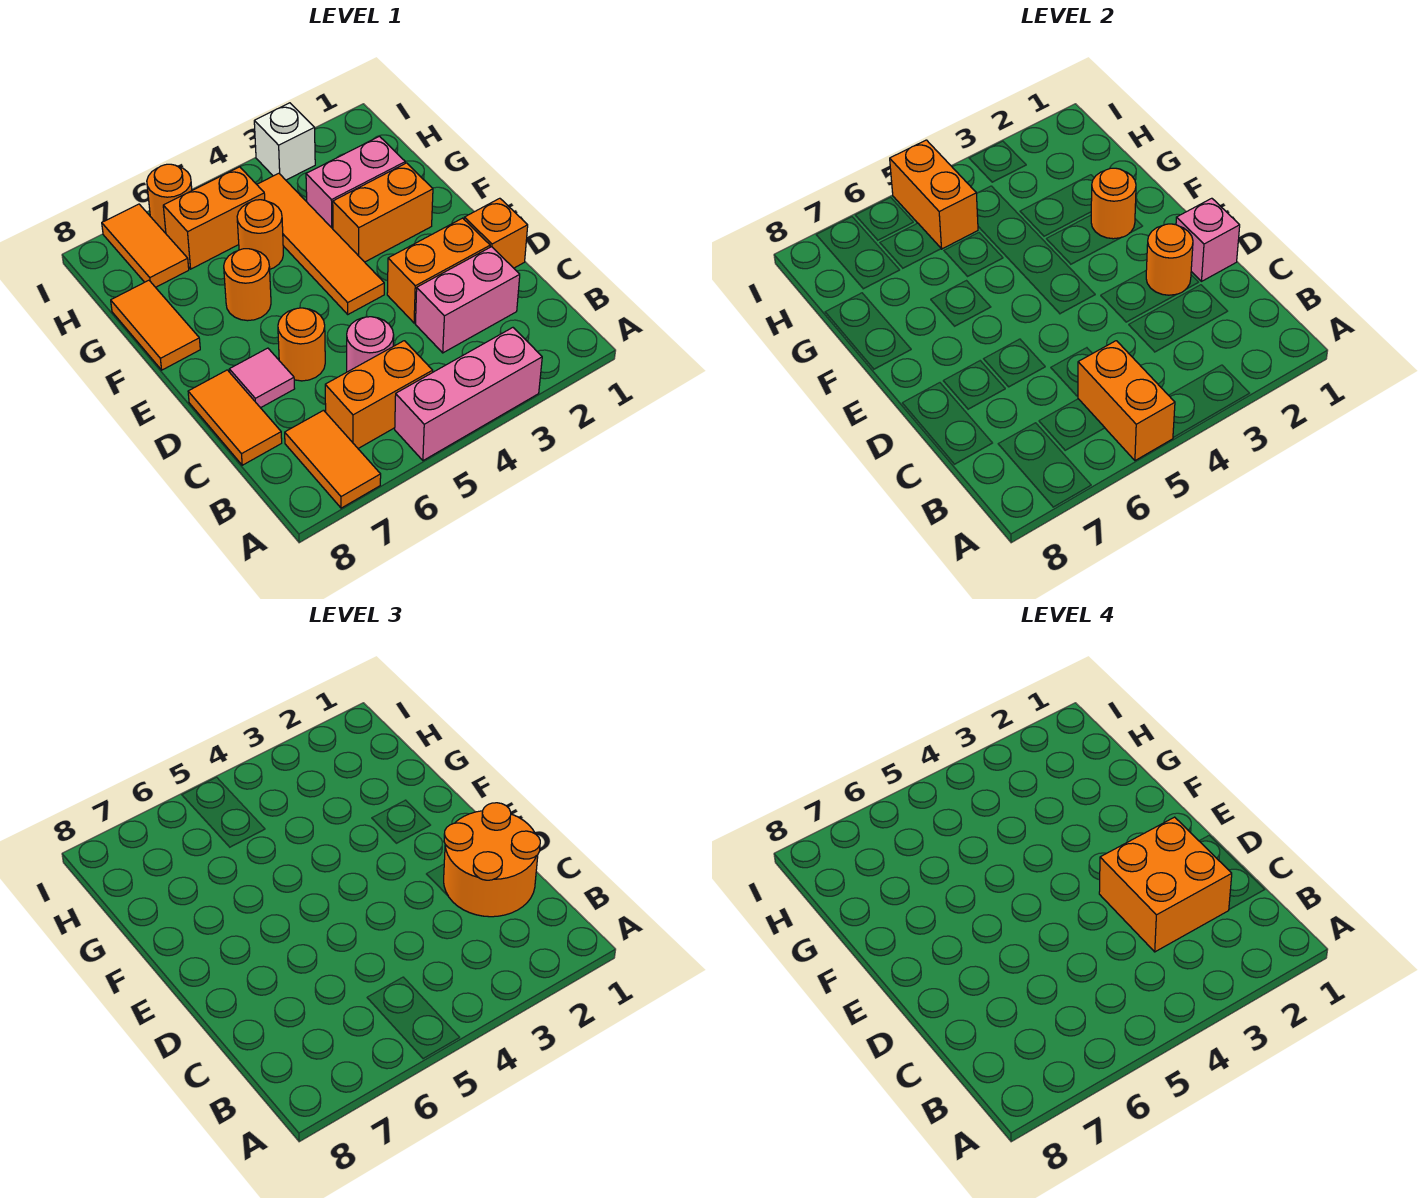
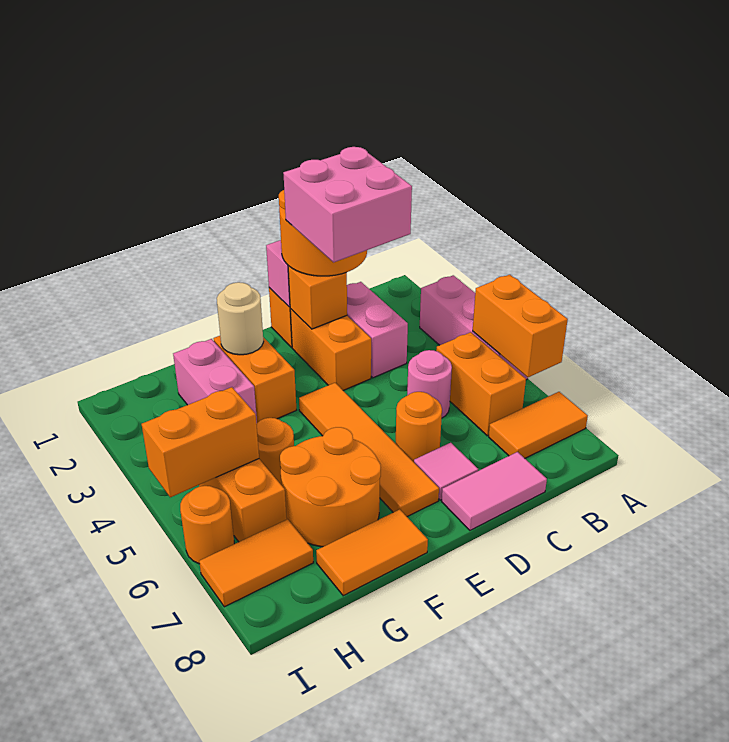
orange 1x2 brick [1078,341,1175,461] -> orange 1x2 brick turned to [473,275,568,377]
orange 2x2 brick [1099,817,1232,952] -> pink 2x2 brick [283,147,412,262]
orange 1x2 tile [188,370,282,465] -> pink 1x2 tile [442,452,547,530]
orange 1x1 round brick [1146,224,1193,295] -> orange 1x1 brick [288,266,347,329]
orange 1x4 tile [257,173,384,314] -> orange 1x4 tile turned to [299,383,439,517]
orange 1x1 round brick [1091,168,1136,239] -> tan 1x1 round brick [217,282,264,355]
orange 1x1 round brick [224,249,271,321] -> orange 2x2 round brick [280,427,381,547]
white 1x1 brick [254,103,315,180] -> none

